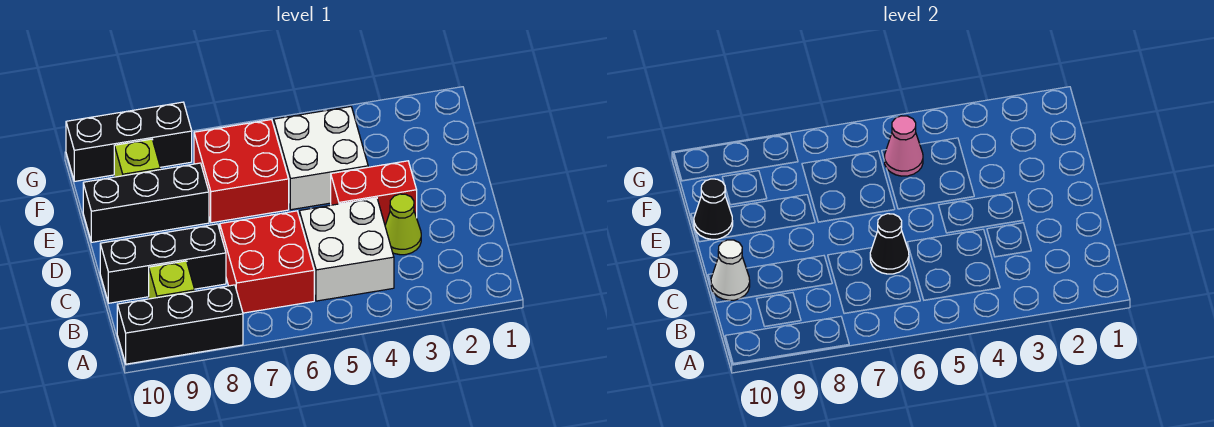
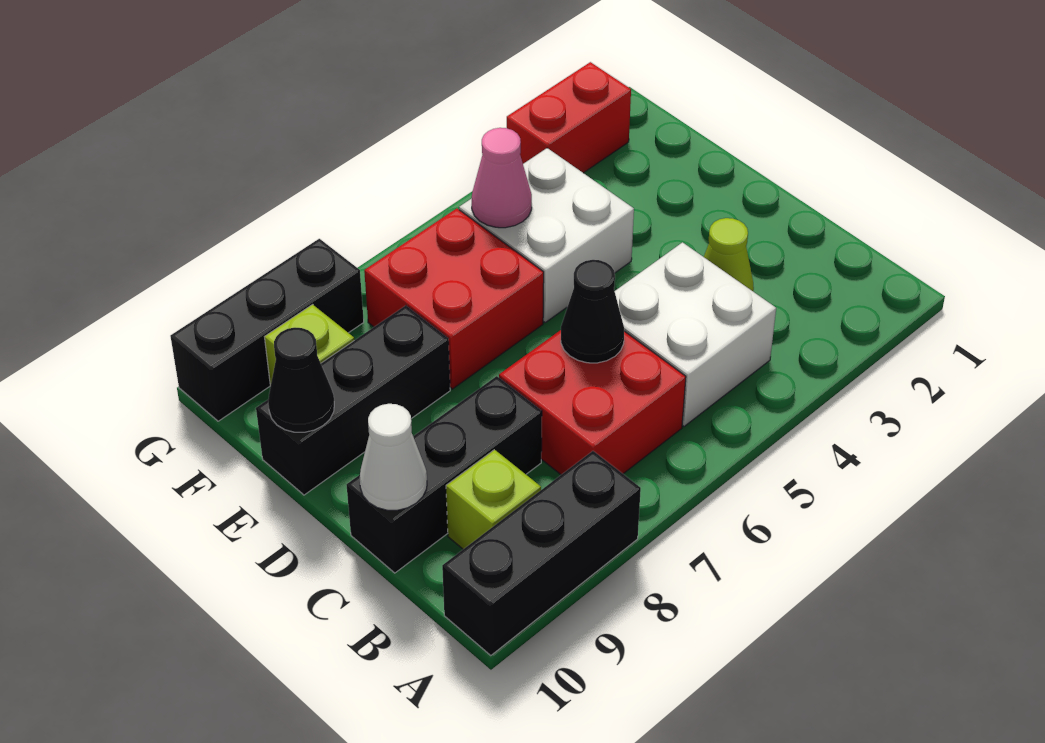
red 1x2 brick [331,161,417,225] -> red 1x2 brick moved to [507,62,631,173]

